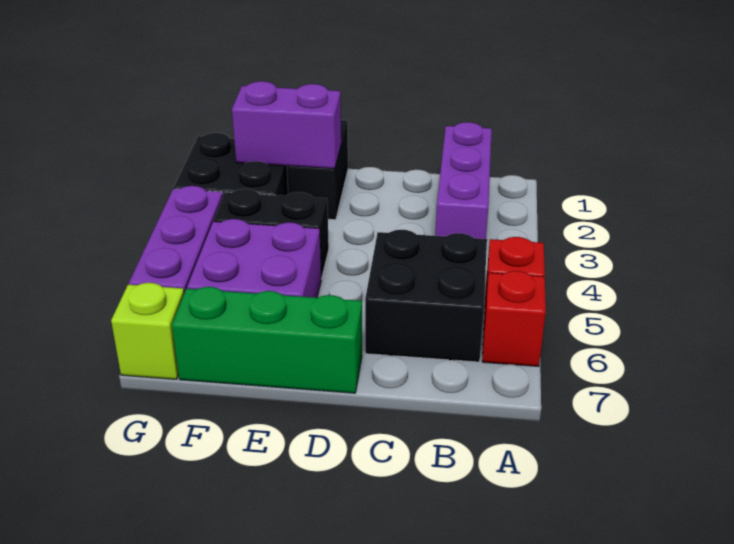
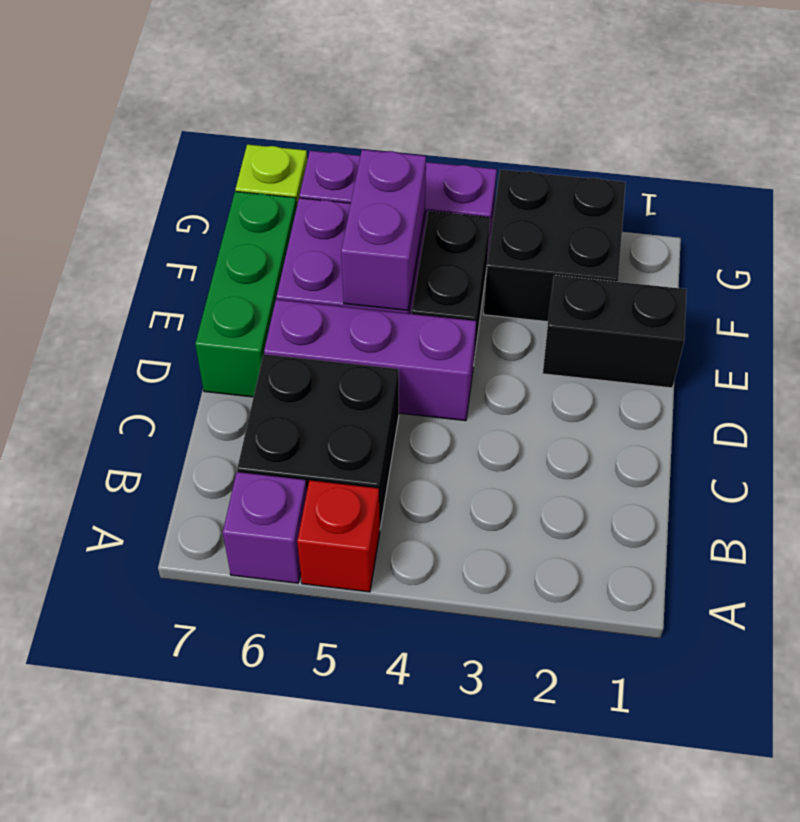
red 1x1 brick [482,271,546,366] -> purple 1x1 brick [223,472,307,583]
purple 1x3 brick [435,122,492,239] -> purple 1x3 brick moved to [264,300,476,421]
purple 1x2 brick [232,81,341,169] -> purple 1x2 brick moved to [341,150,426,310]

